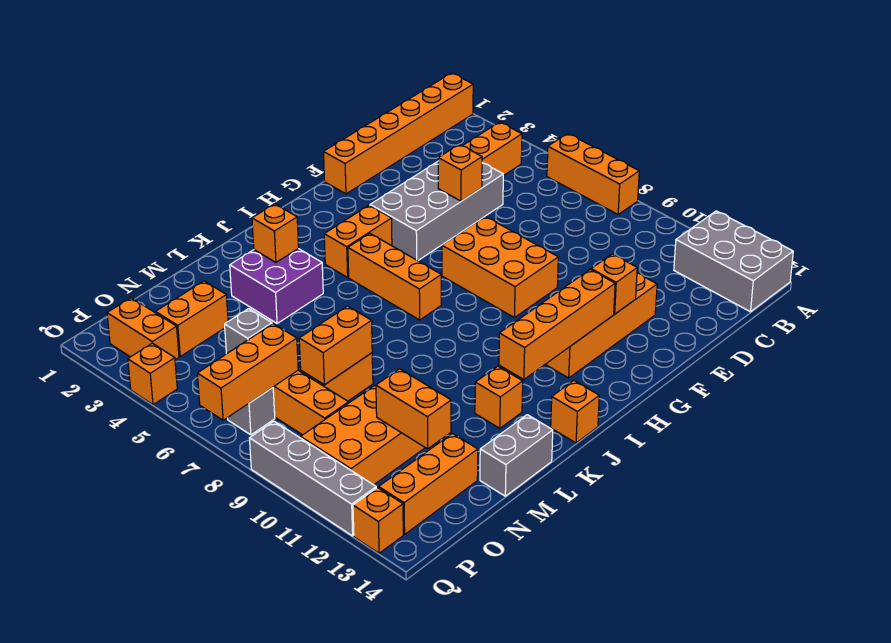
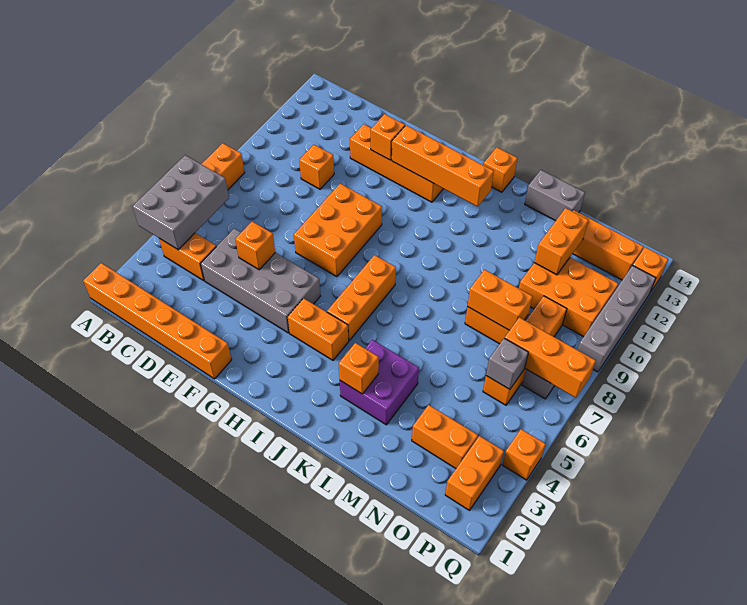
grey 2x3 brick [674,211,793,312] -> grey 2x3 brick moved to [133,155,229,250]
orange 1x1 brick [475,366,523,428] -> orange 1x1 brick moved to [299,145,334,189]

